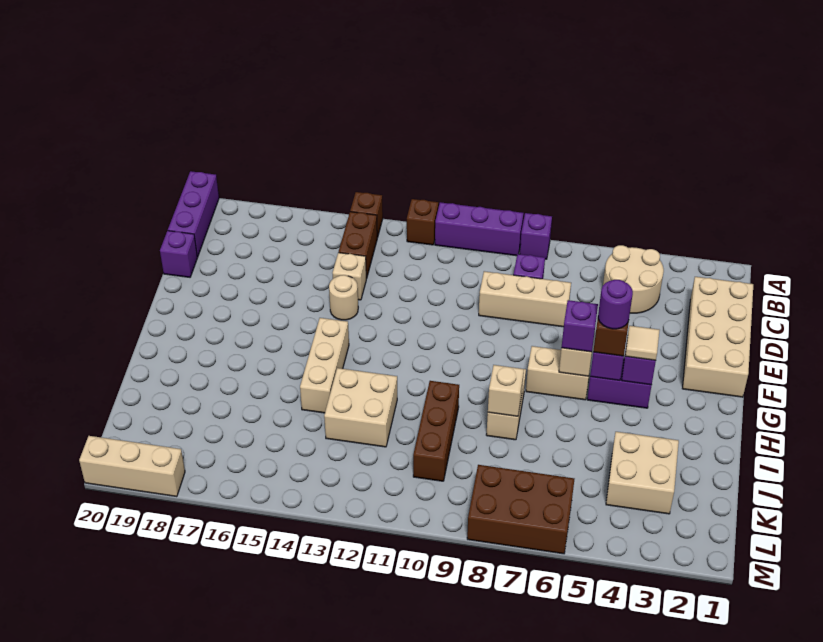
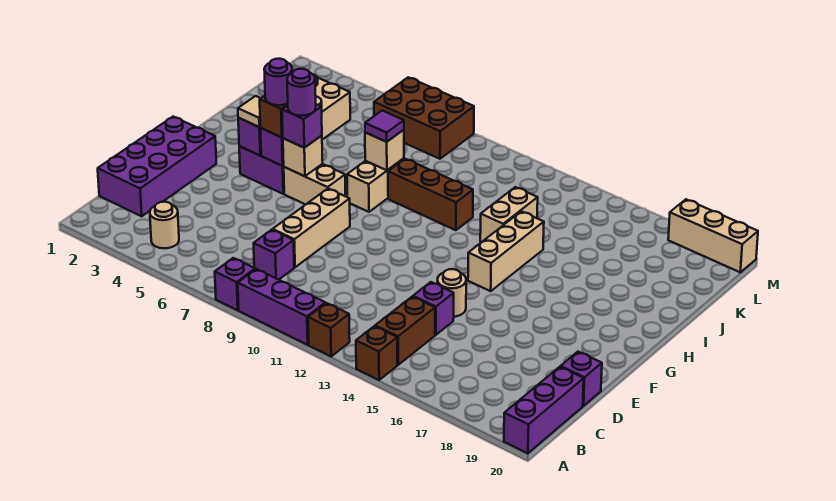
tan 2x2 round brick [603,245,664,313] -> tan 1x1 round brick [150,202,179,248]
tan 2x4 brick [682,277,753,397] -> purple 2x4 brick [98,117,216,216]
tan 1x3 brick [479,271,571,327] -> tan 1x3 brick turned to [273,189,350,267]
tan 1x1 brick [333,253,366,300] -> purple 1x1 brick [413,282,454,335]
none -> purple 1x1 round brick [287,69,316,116]
none -> purple 1x1 tile [365,111,404,142]
brown 1x3 brick [413,381,459,481] -> brown 1x3 brick turned to [388,159,473,230]
tan 2x2 brick [324,368,397,447] -> tan 1x2 brick [480,187,538,242]

